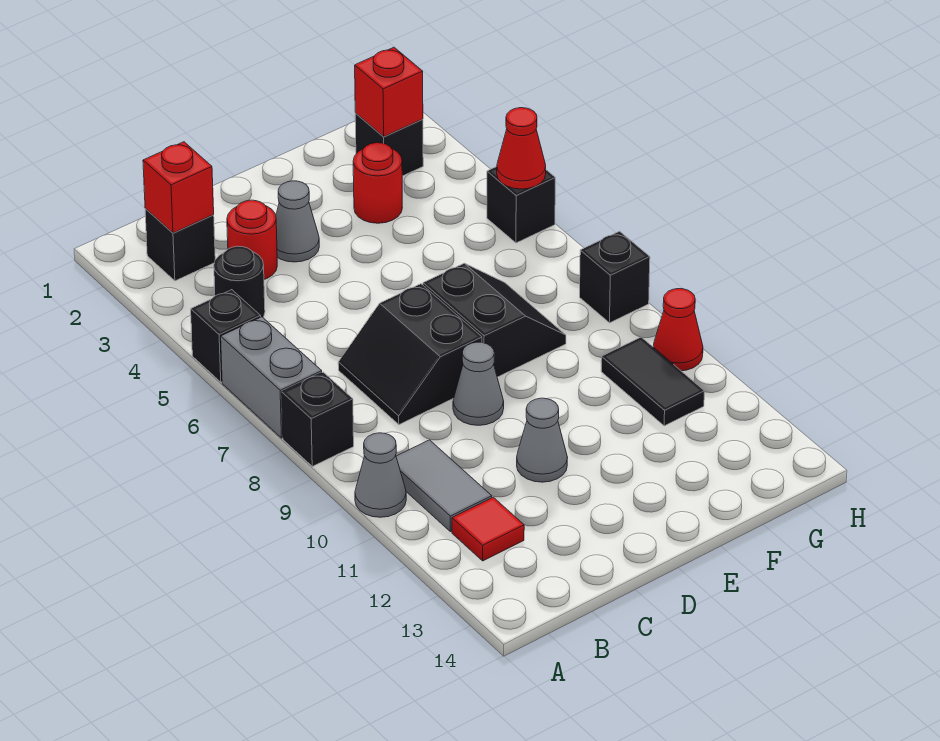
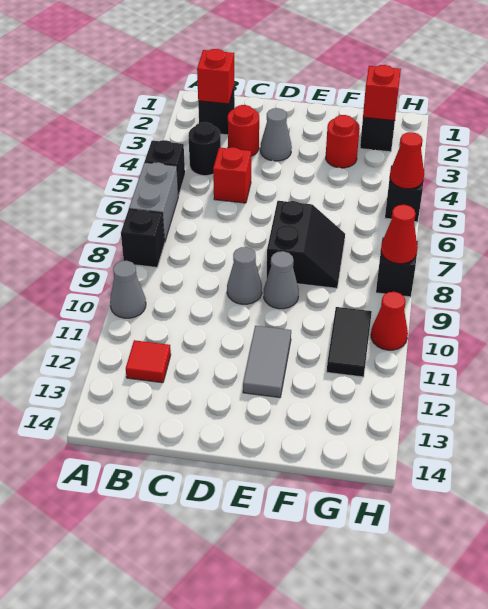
grey 1x2 tile [396,440,492,532] -> grey 1x2 tile moved to [243,326,291,398]
none -> red 1x1 brick [213,147,251,203]
black 2x2 slope [338,284,482,425] -> none
grey 1x1 cone [517,398,568,482] -> grey 1x1 cone moved to [264,251,299,309]
none -> red 1x1 cone [381,205,418,264]

